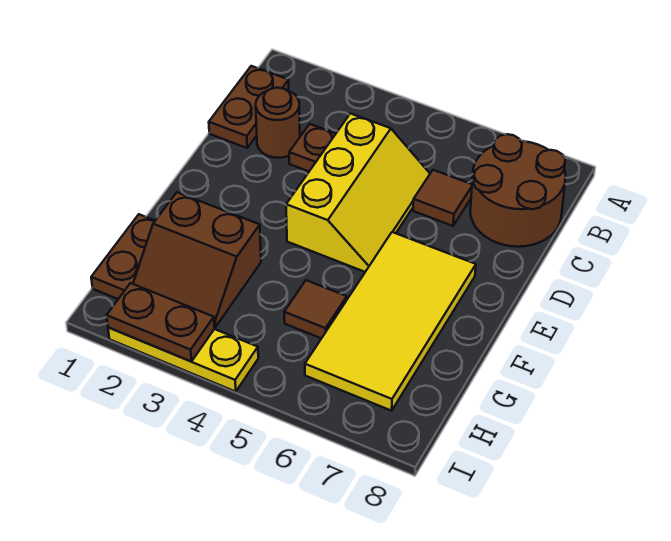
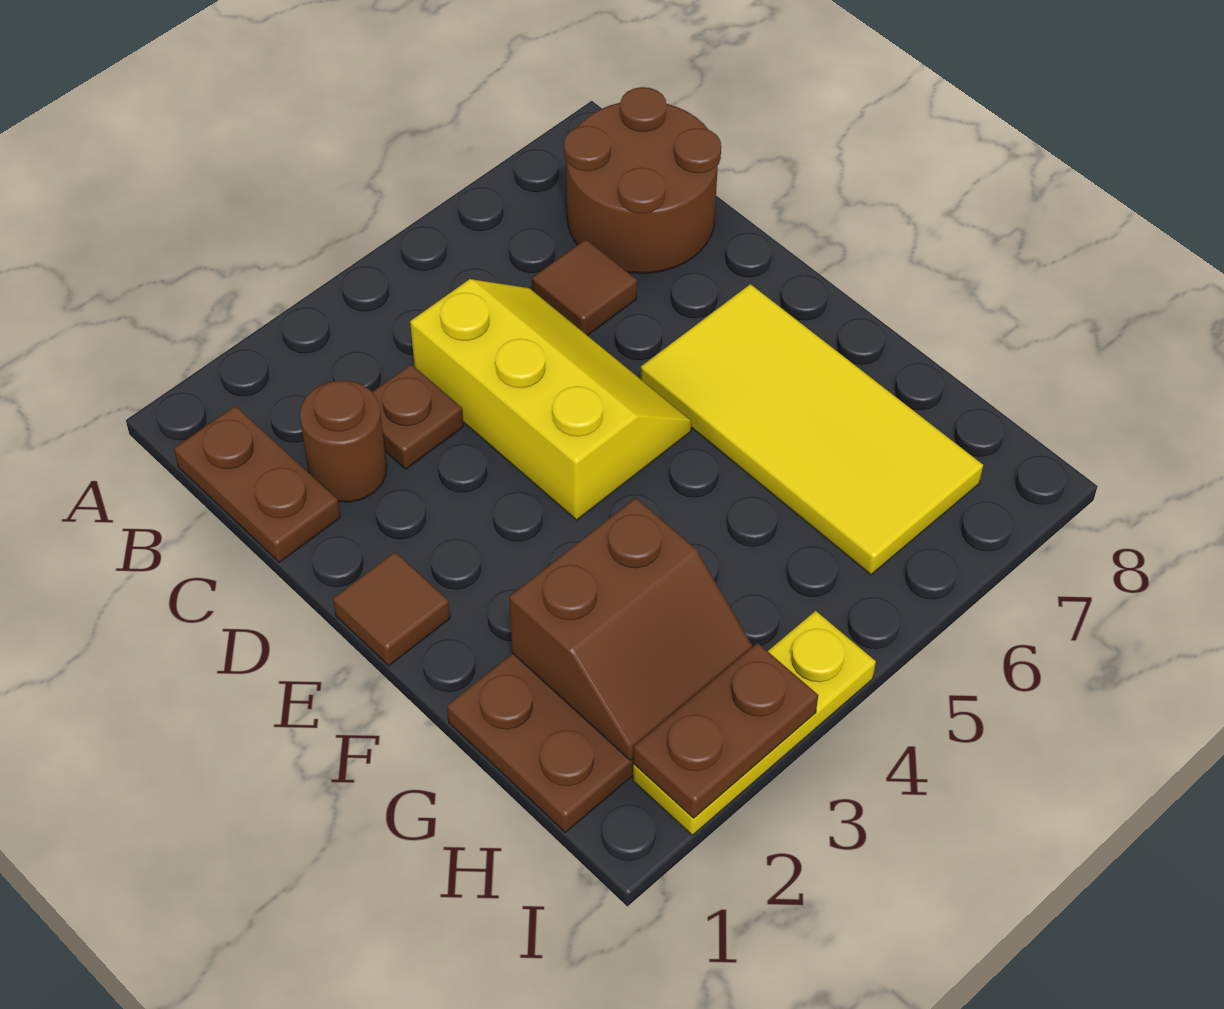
brown 1x1 tile [284,280,347,338] -> brown 1x1 tile moved to [333,552,450,666]

